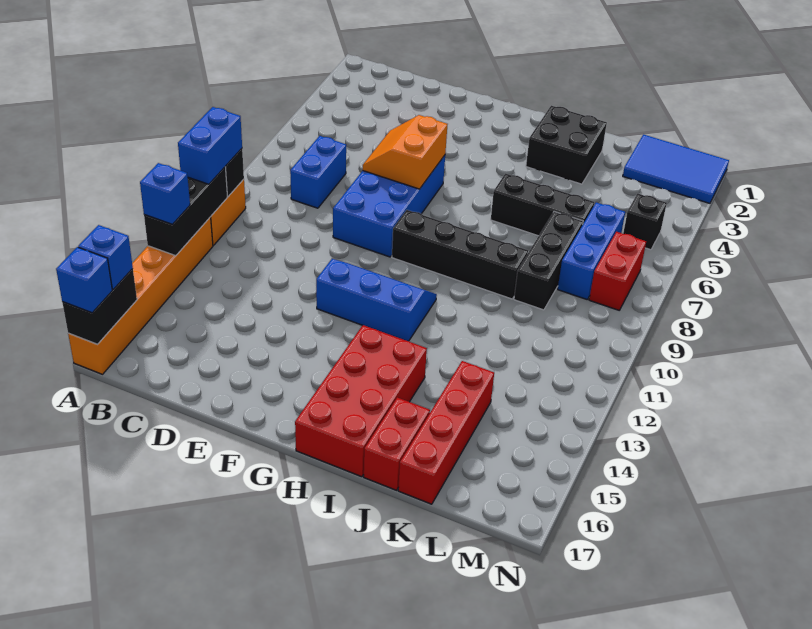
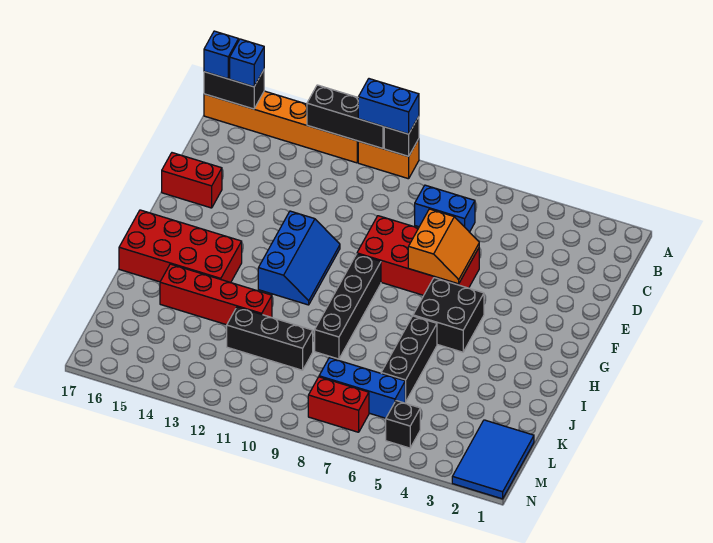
blue 1x1 brick [140,163,190,224] -> none
blue 2x4 brick [333,155,445,257] -> red 2x4 brick [357,216,479,295]
orange 2x2 slope [363,115,448,189] -> orange 2x2 slope turned to [408,209,479,284]
black 2x2 brick [526,106,607,184] -> black 2x2 brick moved to [413,278,484,352]
red 1x2 brick [364,397,430,490] -> red 1x2 brick moved to [162,153,222,208]
black 1x3 brick [514,212,583,310] -> black 1x3 brick moved to [226,307,313,370]
red 1x4 brick [398,361,494,504] -> red 1x4 brick moved to [160,264,272,325]

